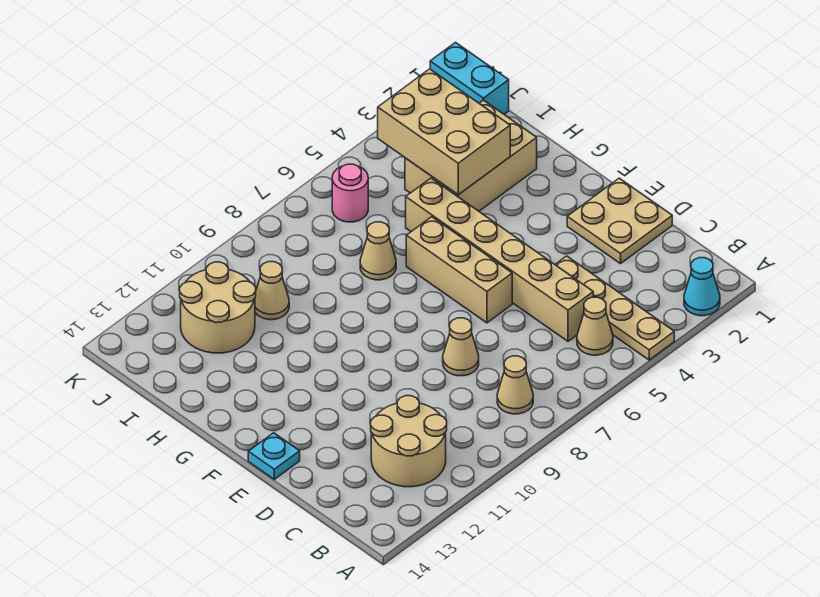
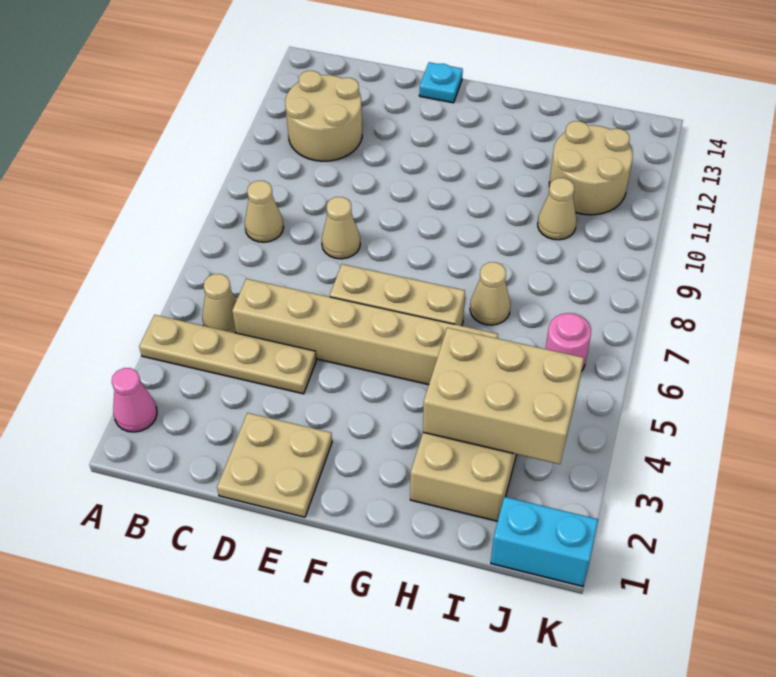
cyan 1x1 cone [684,258,720,316] -> pink 1x1 cone [112,368,157,432]

